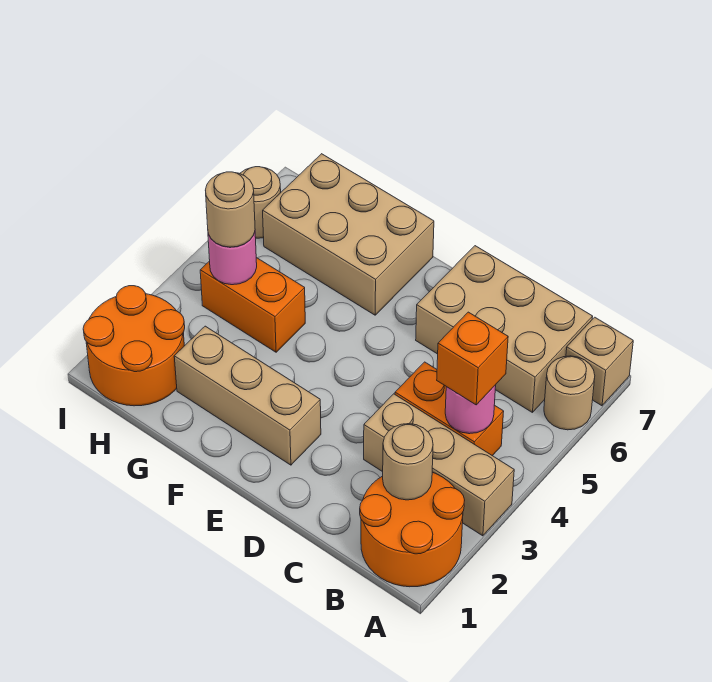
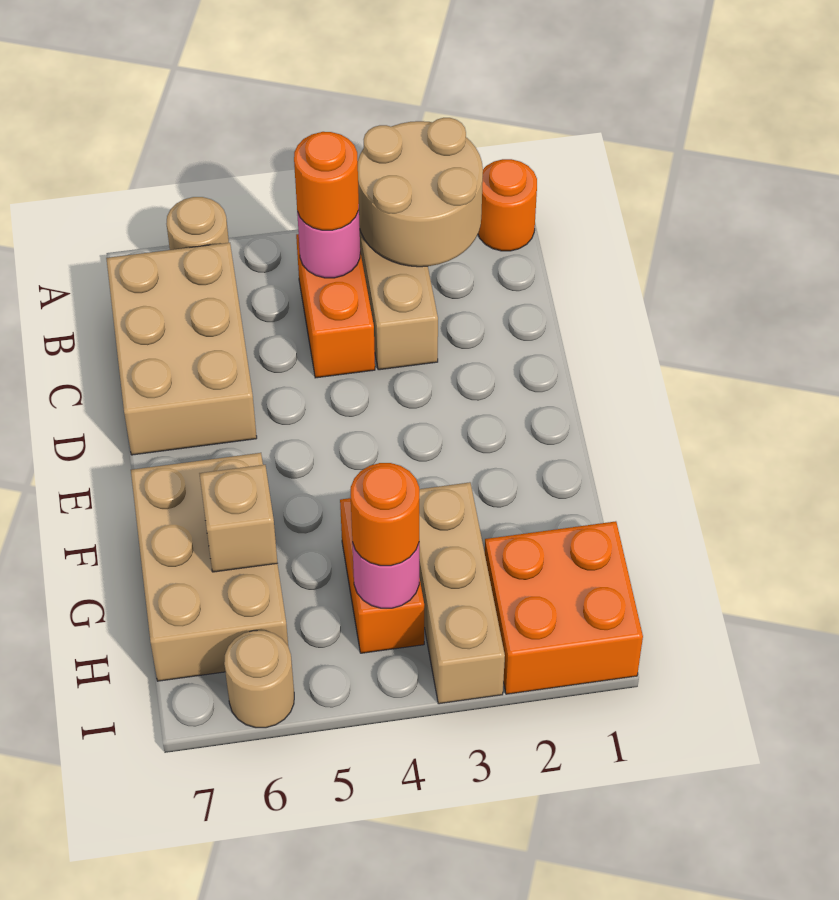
orange 2x2 round brick [360,472,465,587] -> orange 1x1 round brick [478,159,537,251]
tan 1x1 brick [566,317,633,406] -> tan 1x1 brick moved to [199,465,277,572]
tan 1x1 round brick [383,424,433,500] -> tan 2x2 round brick [358,118,483,267]
orange 1x1 brick [437,312,508,405] -> orange 1x1 round brick [294,132,359,230]
tan 1x3 brick [174,326,321,465] -> tan 1x3 brick moved to [419,482,505,704]
orange 2x2 round brick [83,286,185,406] -> orange 2x2 brick [485,521,643,694]
tan 1x1 round brick [205,172,255,247] -> orange 1x1 round brick [351,463,419,566]

